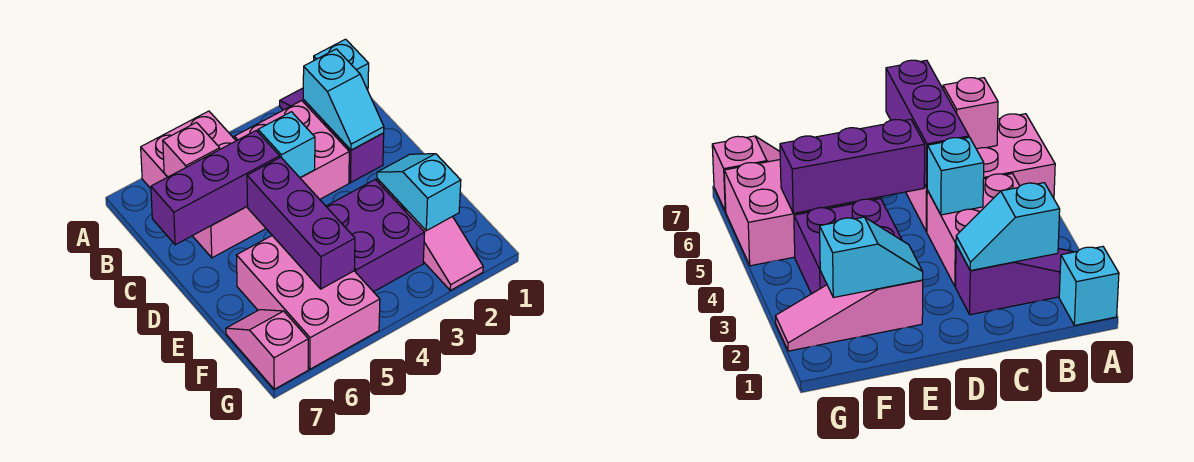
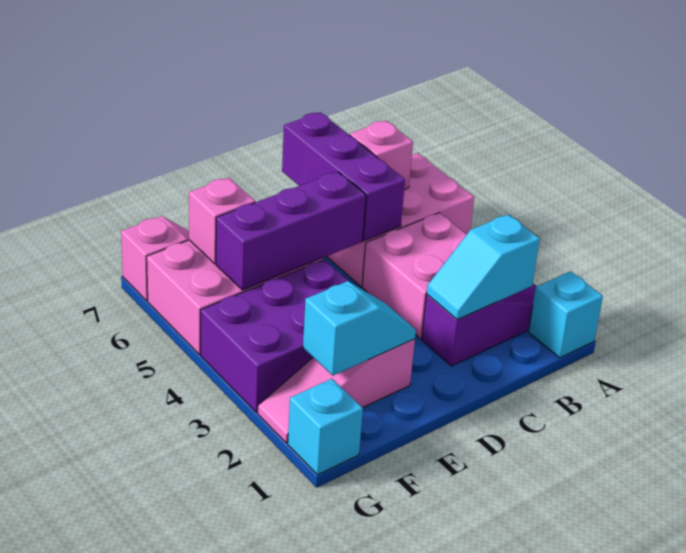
cyan 1x1 brick [258,112,315,178] -> cyan 1x1 brick moved to [288,379,363,475]
purple 2x2 brick [326,180,425,292] -> purple 2x3 brick [201,260,349,412]
none -> pink 1x1 brick [189,178,255,264]

